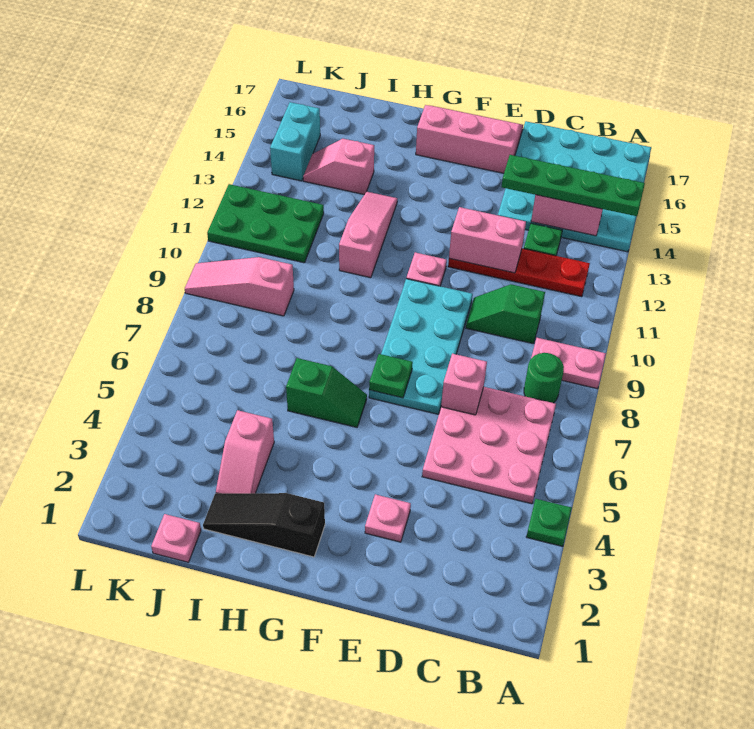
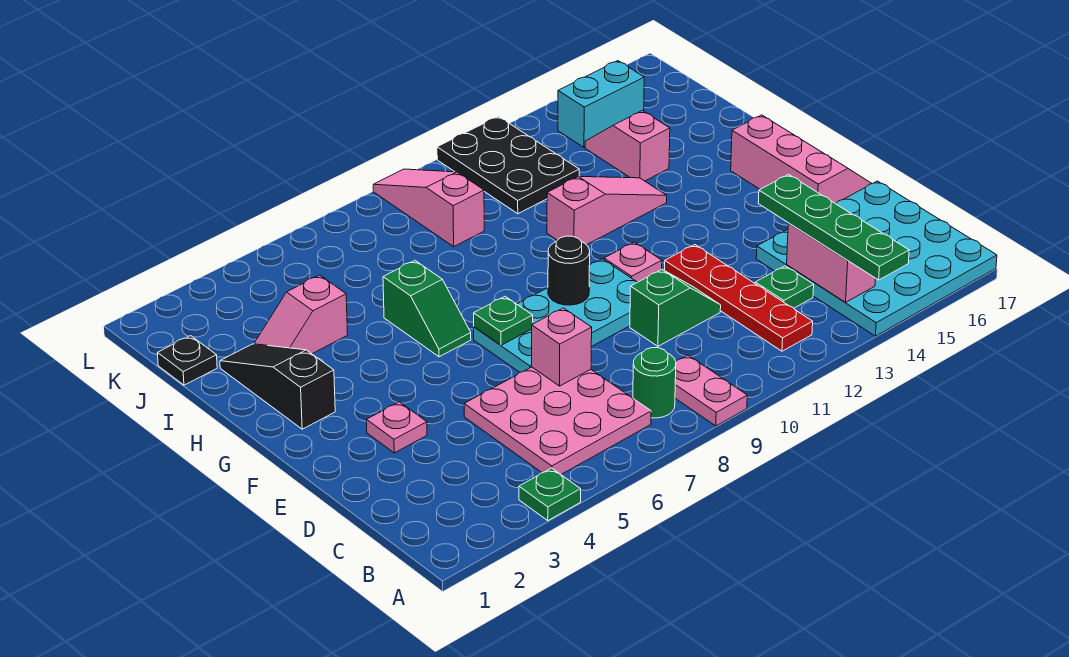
green 1x2 slope [466,284,545,344] -> green 1x2 slope turned to [630,270,721,346]
pink 1x2 brick [449,207,526,273] -> none
none -> black 1x1 round brick [548,236,590,305]
pink 1x1 plate [151,514,201,562] -> black 1x1 plate [157,336,217,385]
green 2x3 plate [207,184,324,263] -> black 2x3 plate [437,116,579,214]

